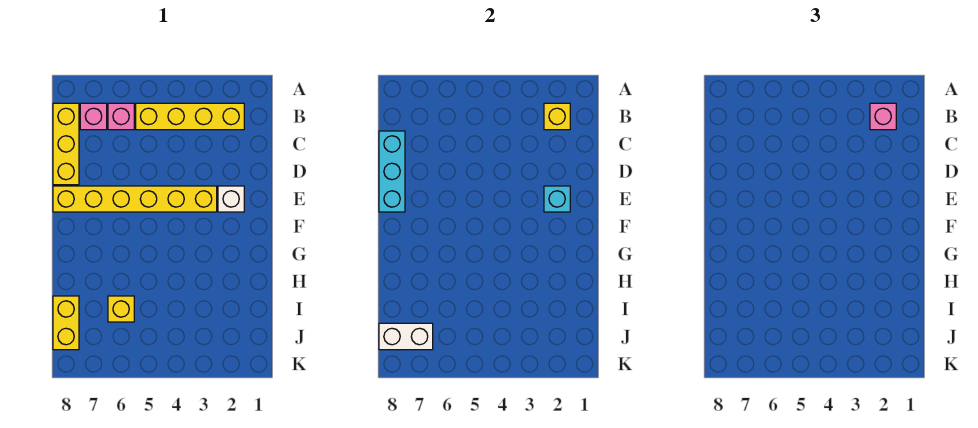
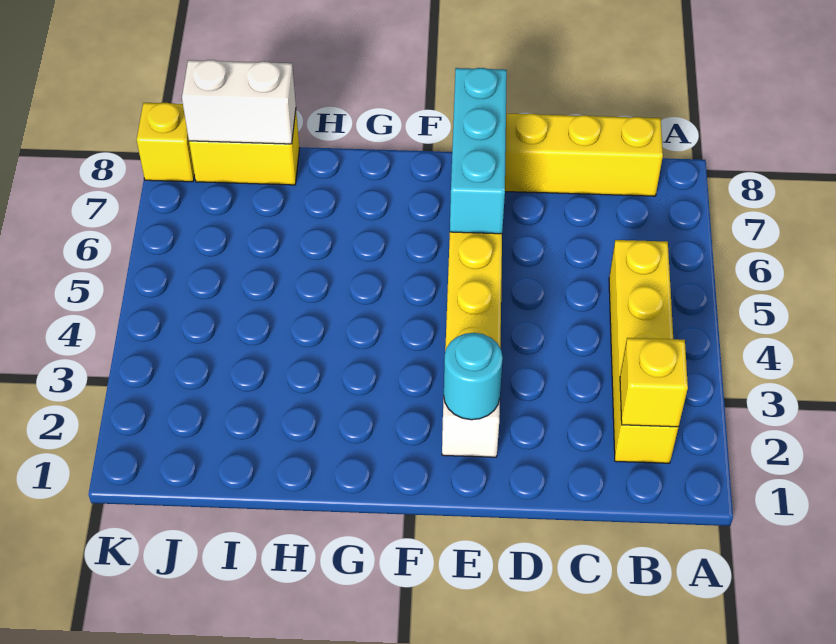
pink 1x1 brick [870,103,896,130] -> none
pink 1x1 brick [108,103,134,130] -> none
pink 1x1 brick [80,103,107,130] -> none
cyan 1x3 brick [379,131,405,212] -> cyan 1x3 brick turned to [450,68,507,234]
cyan 1x1 brick [544,186,570,212] -> cyan 1x1 round brick [444,333,503,420]
yellow 1x1 brick [108,296,134,322] -> yellow 1x1 brick moved to [137,103,194,182]
white 1x2 brick [379,323,433,350] -> white 1x2 brick turned to [182,60,296,144]

